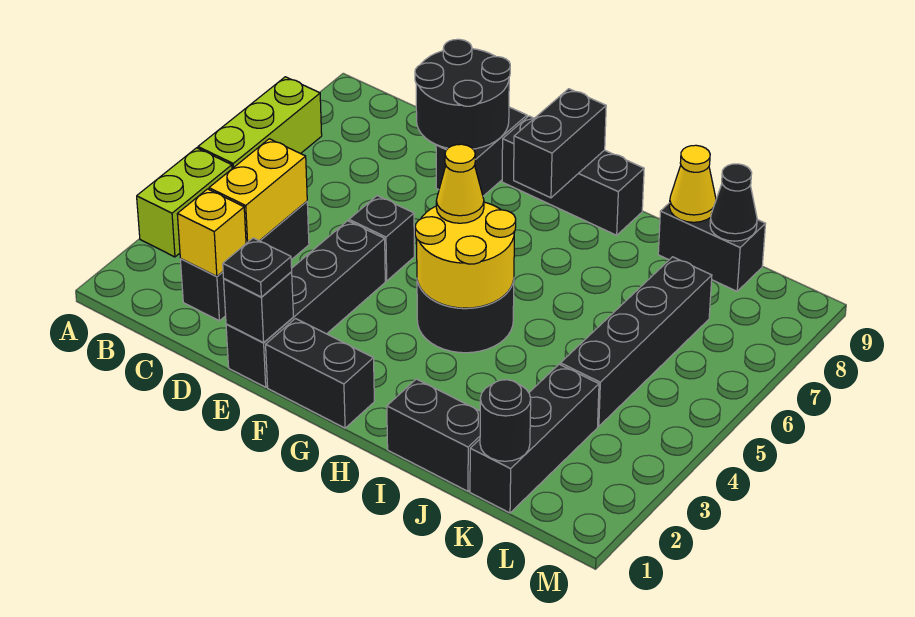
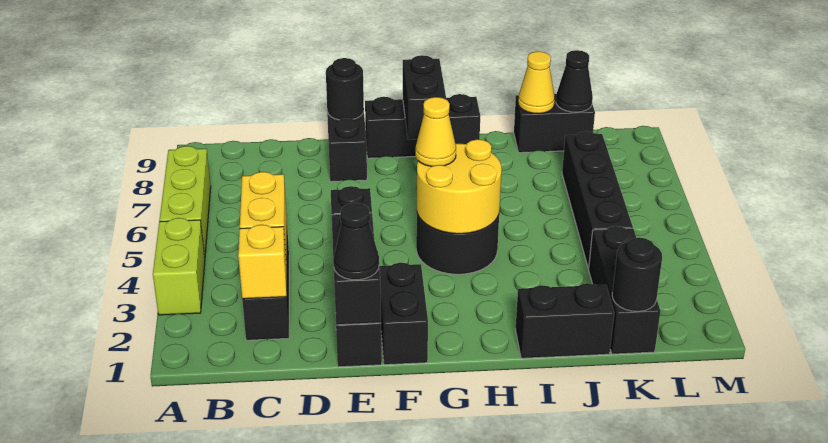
black 2x2 round brick [415,39,510,149] -> black 1x1 round brick [326,58,364,120]
black 1x1 plate [223,238,292,297] -> black 1x1 cone [333,203,379,280]
black 1x2 brick [266,319,374,428] -> black 1x2 brick turned to [379,263,428,365]

